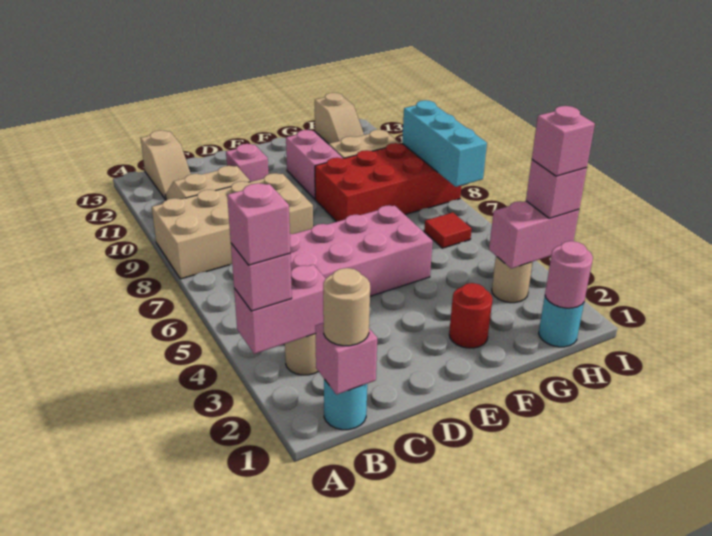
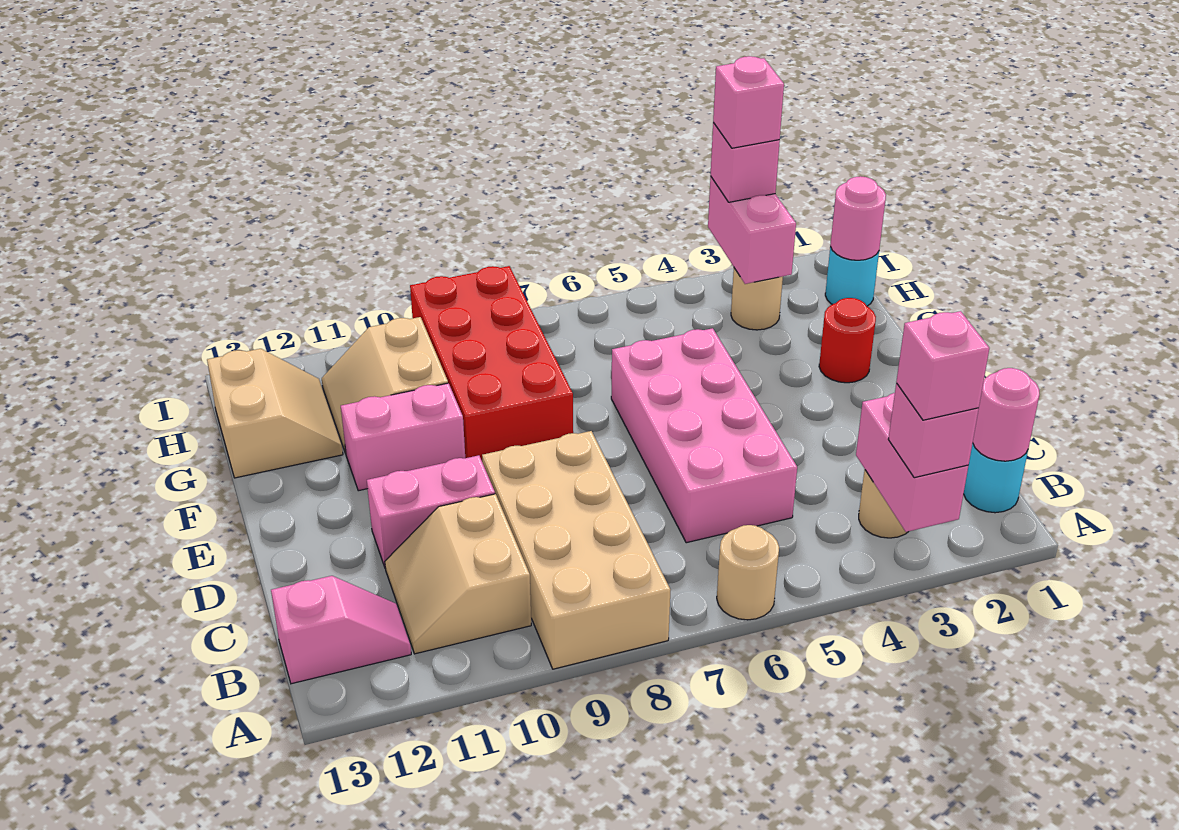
pink 1x1 brick [315,323,377,395] -> pink 1x1 round brick [973,368,1040,461]
tan 1x1 round brick [323,268,370,346] -> tan 1x1 round brick moved to [717,525,779,620]
tan 1x2 slope [141,130,191,200] -> pink 1x2 slope [271,576,411,684]
pink 1x1 brick [226,144,268,182] -> pink 1x2 brick [367,455,495,567]
red 1x1 tile [424,212,472,248] -> none
tan 1x2 slope [315,93,364,144] -> tan 2x2 slope [207,349,343,478]
cyan 1x3 brick [402,100,487,187] -> none

